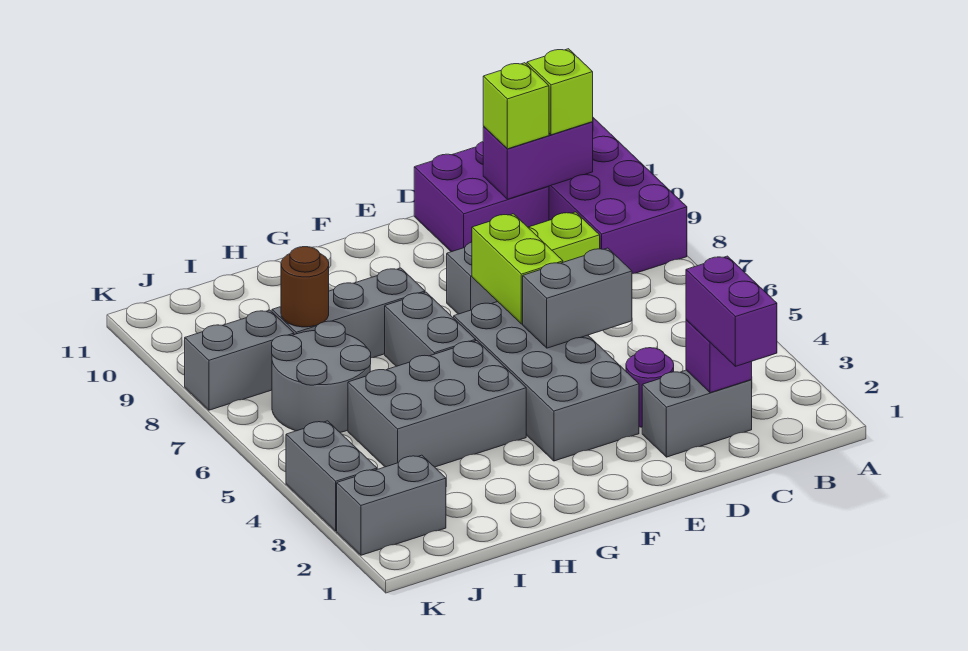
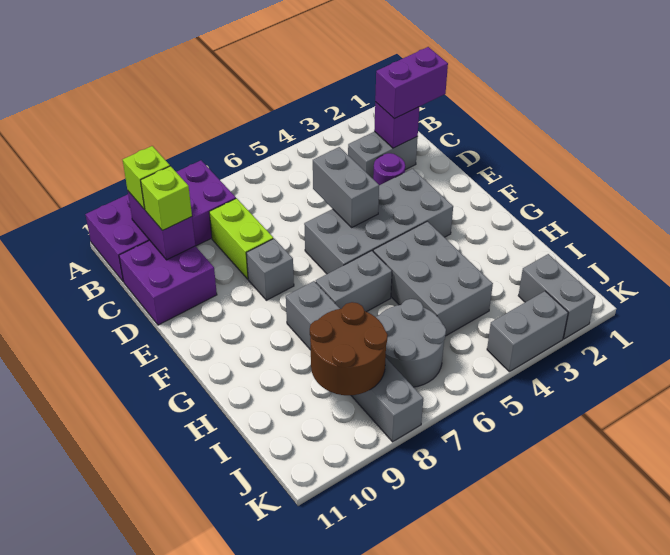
grey 1x2 brick [642,370,752,457] -> grey 1x2 brick turned to [348,131,418,178]
lime 1x2 brick [472,214,563,324] -> none
brown 1x1 round brick [281,247,329,327] -> brown 2x2 round brick [310,302,388,395]

